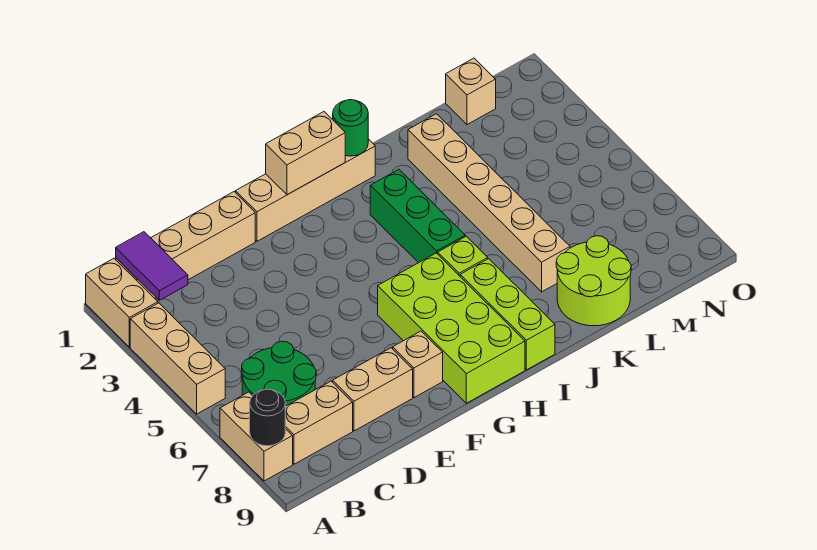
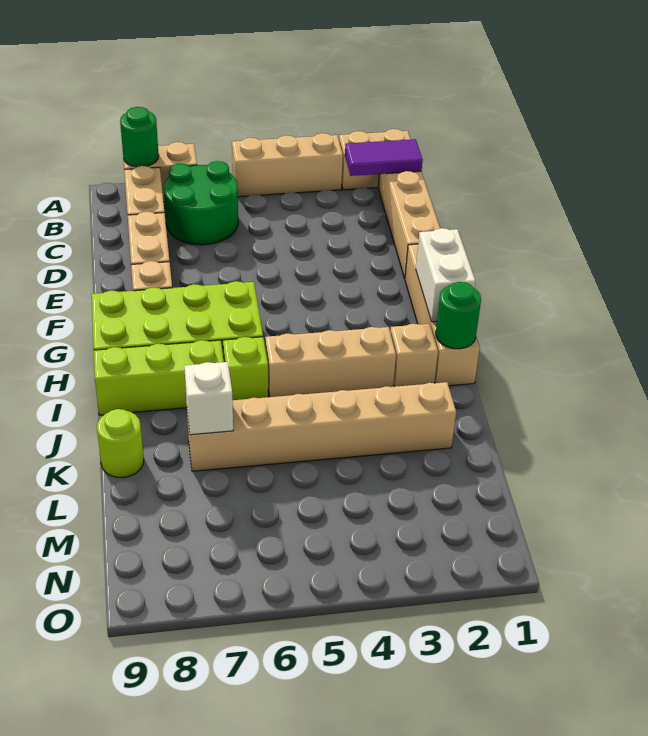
black 1x1 round brick [250,389,285,446] -> green 1x1 round brick [120,107,159,167]
tan 1x2 brick [266,112,345,195] -> white 1x2 brick [416,228,476,322]
green 1x3 brick [370,170,465,263] -> tan 1x3 brick [265,327,396,397]
none -> white 1x1 brick [184,362,233,435]
lime 2x2 round brick [556,236,631,326] -> lime 1x1 round brick [97,409,144,478]
tan 1x1 brick [446,58,496,125] -> tan 1x1 brick moved to [390,324,438,387]

